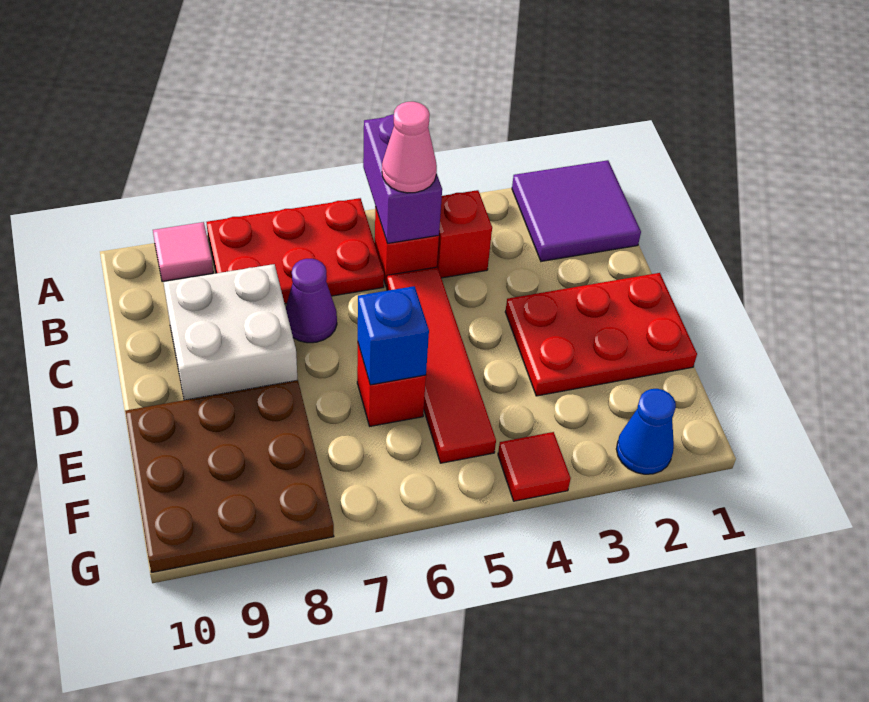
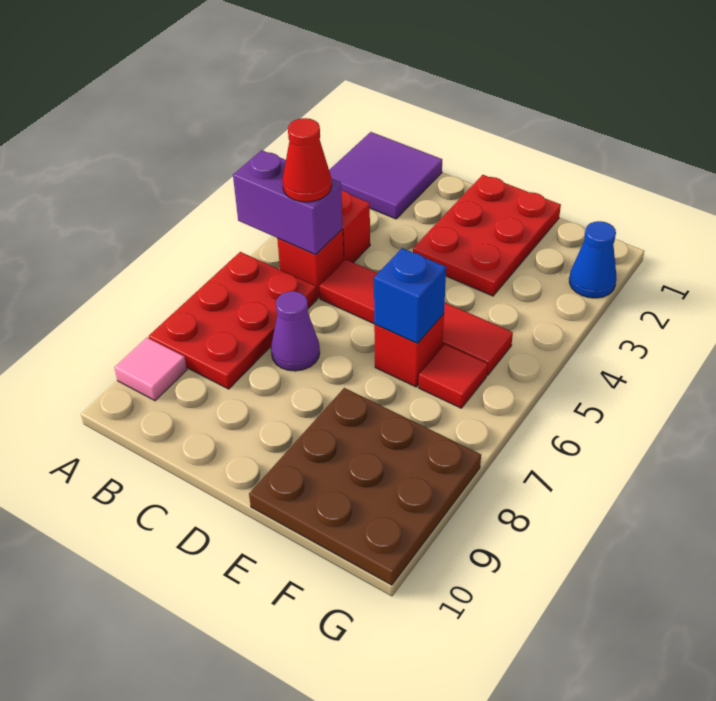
pink 1x1 cone [382,102,437,193] -> red 1x1 cone [282,118,332,202]
white 2x2 brick [164,264,297,400] -> none
red 1x1 tile [498,432,571,501] -> red 1x1 tile moved to [419,344,488,408]

